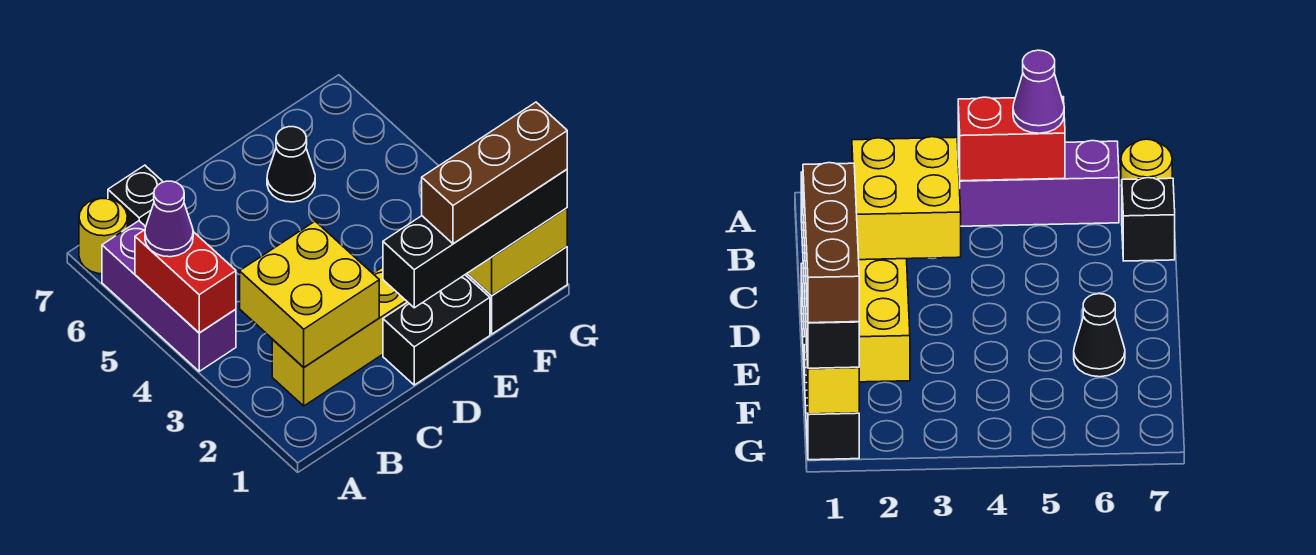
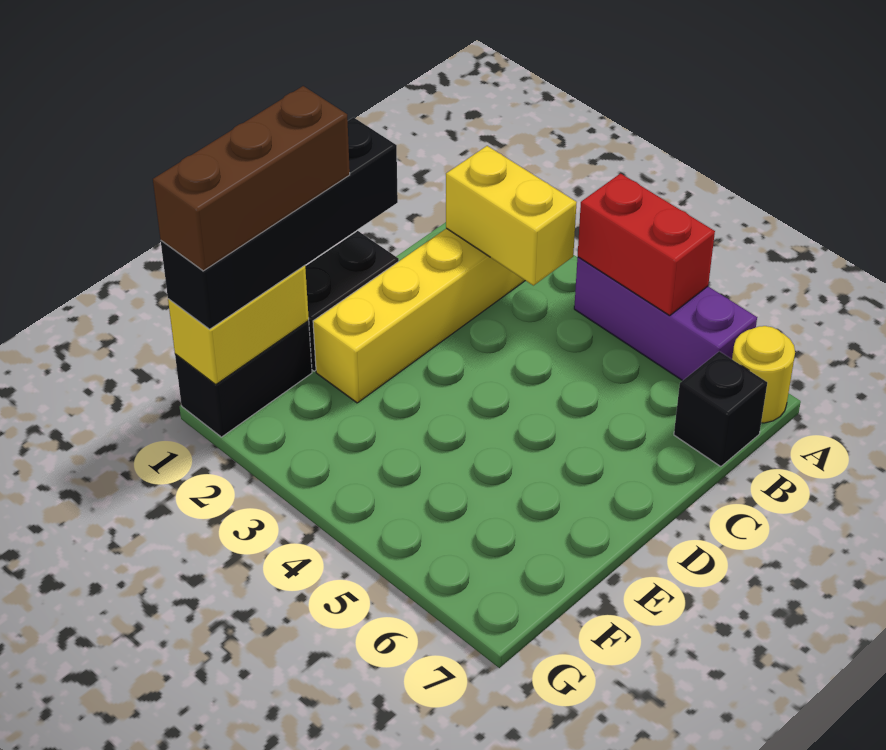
purple 1x1 cone [145,181,193,257] -> none
yellow 2x2 brick [240,221,379,367] -> yellow 1x2 brick [446,146,577,286]
black 1x1 cone [267,127,315,202] -> none

